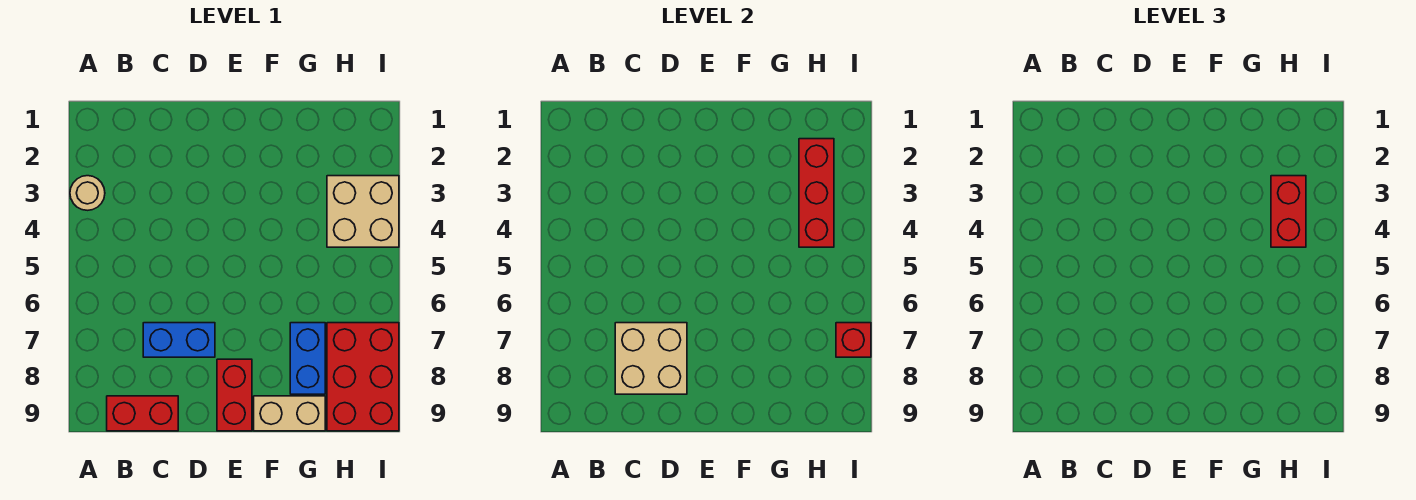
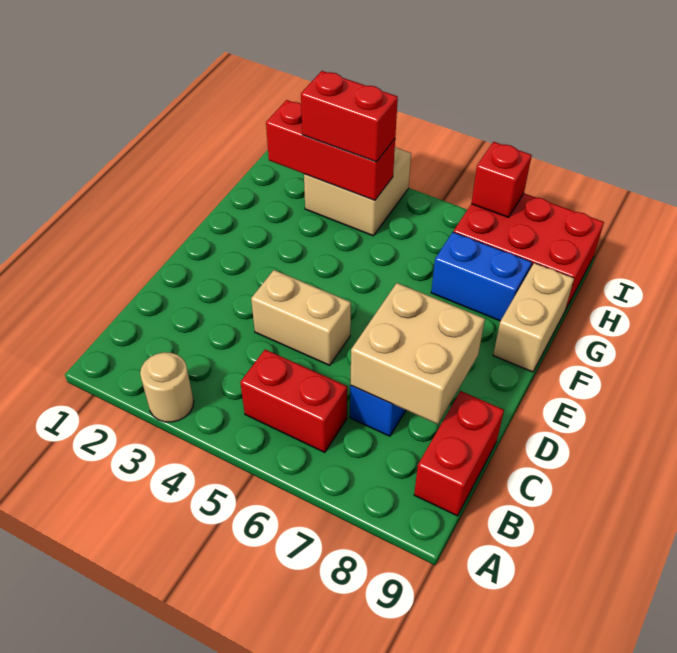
none -> tan 1x2 brick [251,270,351,365]
red 1x2 brick [217,359,252,431] -> red 1x2 brick moved to [240,349,347,452]

